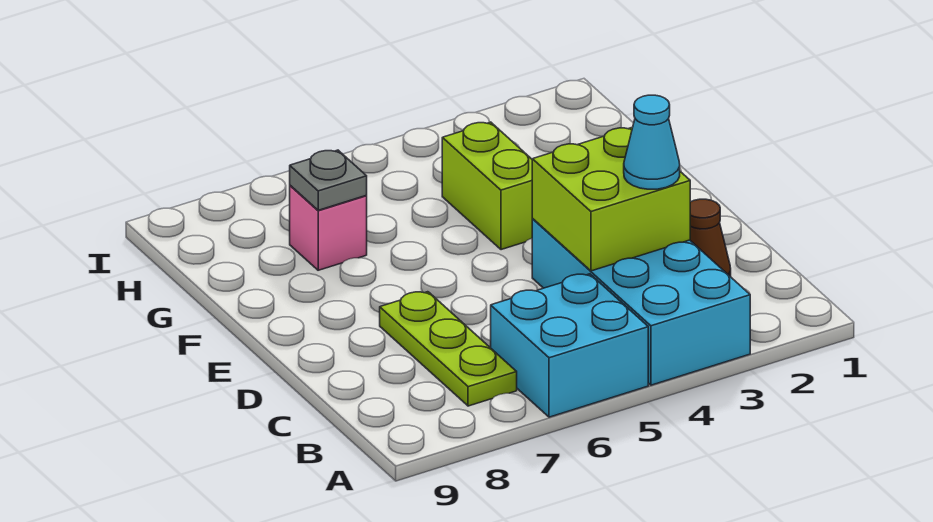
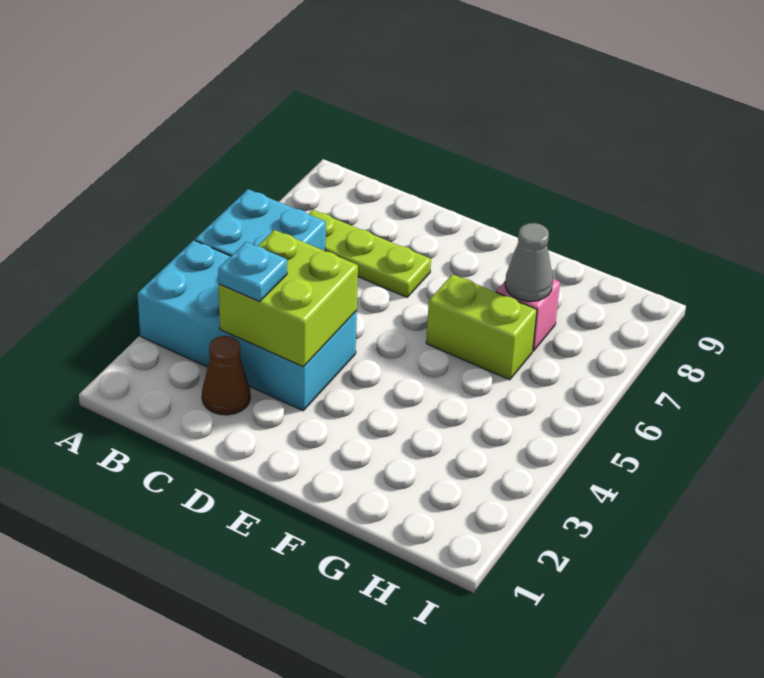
cyan 1x1 cone [624,95,680,189] -> cyan 1x1 plate [218,242,287,302]
lime 1x2 brick [442,122,533,250] -> lime 1x2 brick moved to [426,274,537,380]
grey 1x1 plate [290,150,367,210] -> grey 1x1 cone [505,223,553,301]

